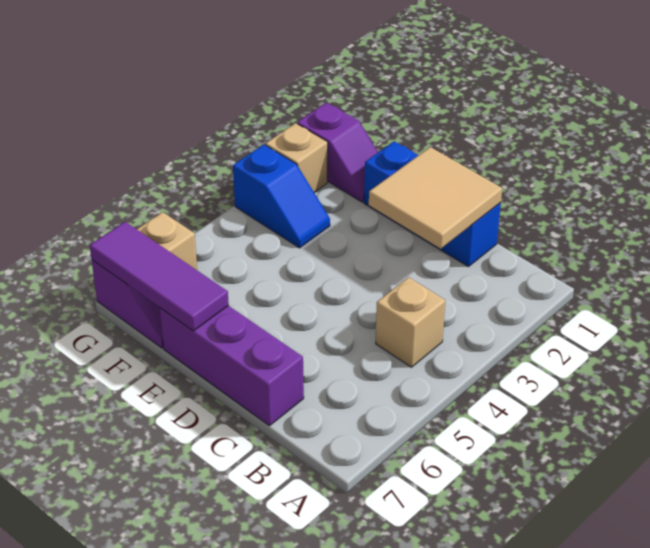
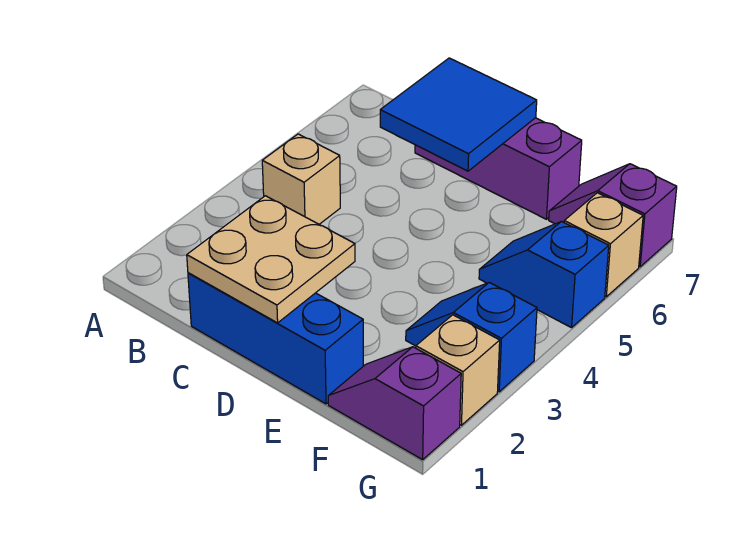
tan 2x2 tile [369,147,502,249] -> tan 2x2 plate [187,196,355,323]
none -> blue 2x2 tile [380,58,537,171]
purple 1x3 tile [90,222,229,331] -> none
none -> blue 1x2 slope [479,221,609,328]

